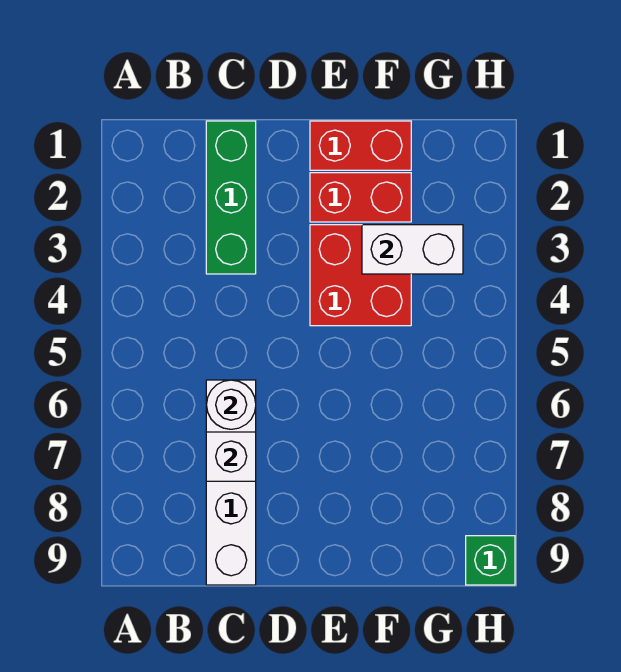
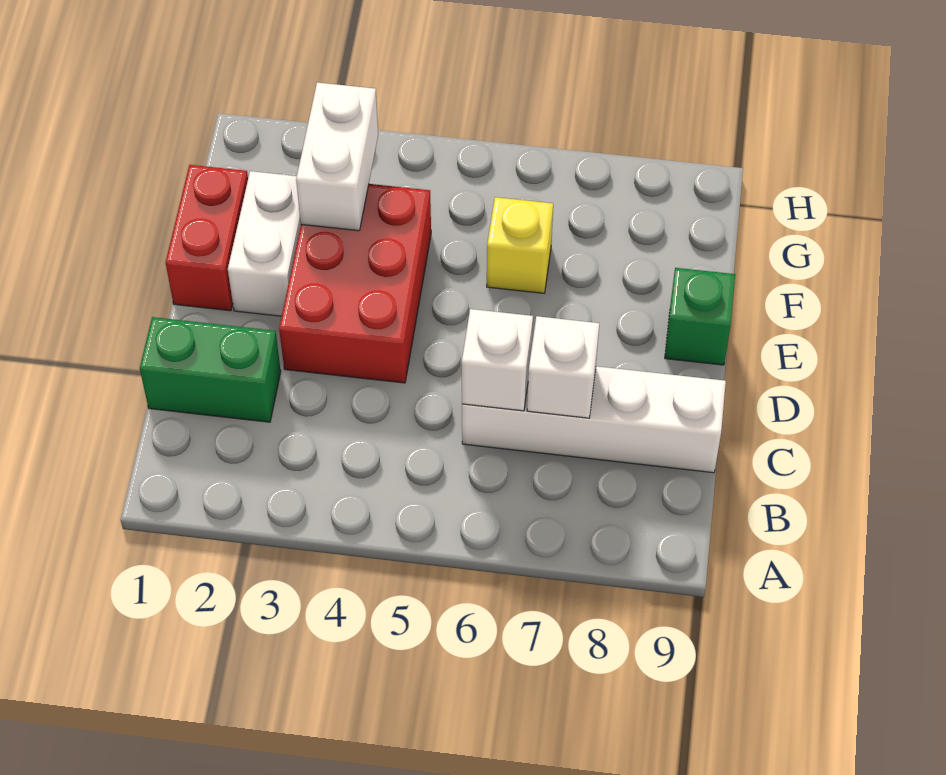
green 1x3 brick [206,121,256,274] -> green 1x2 brick [140,317,281,422]
white 1x1 round brick [207,380,256,429] -> white 1x1 brick [462,309,533,411]
red 1x2 brick [310,173,411,222] -> white 1x2 brick [228,171,301,316]
red 2x2 brick [310,225,411,326] -> red 2x3 brick [279,184,431,383]
none -> yellow 1x1 brick [487,197,553,293]
green 1x1 brick [466,536,515,585] -> green 1x1 brick moved to [665,268,735,365]

